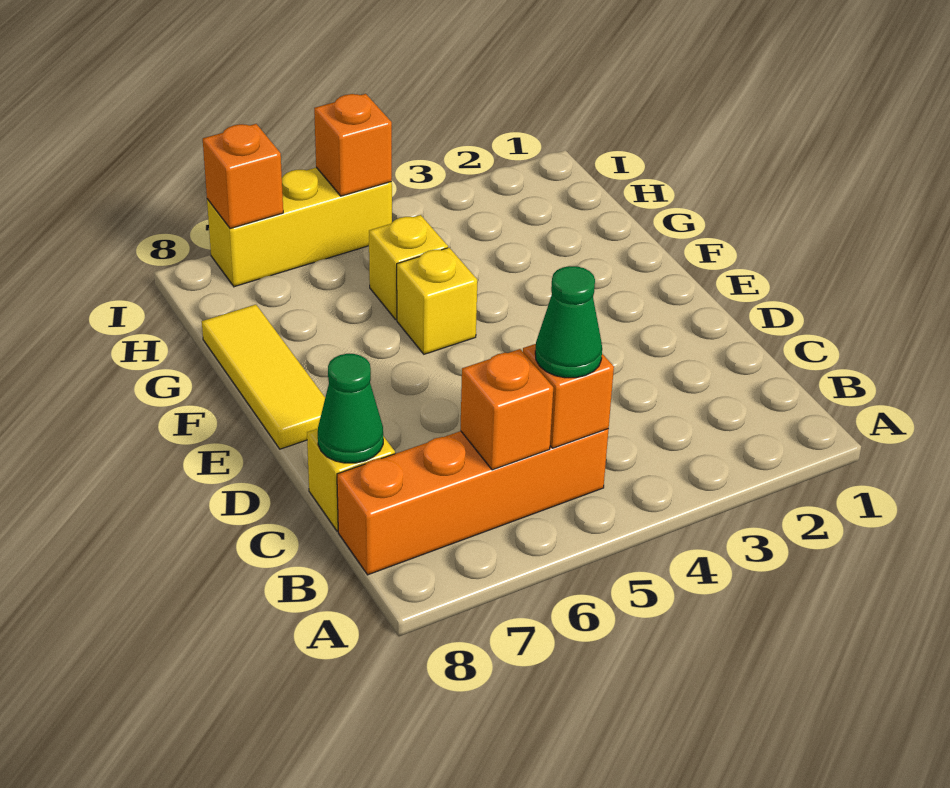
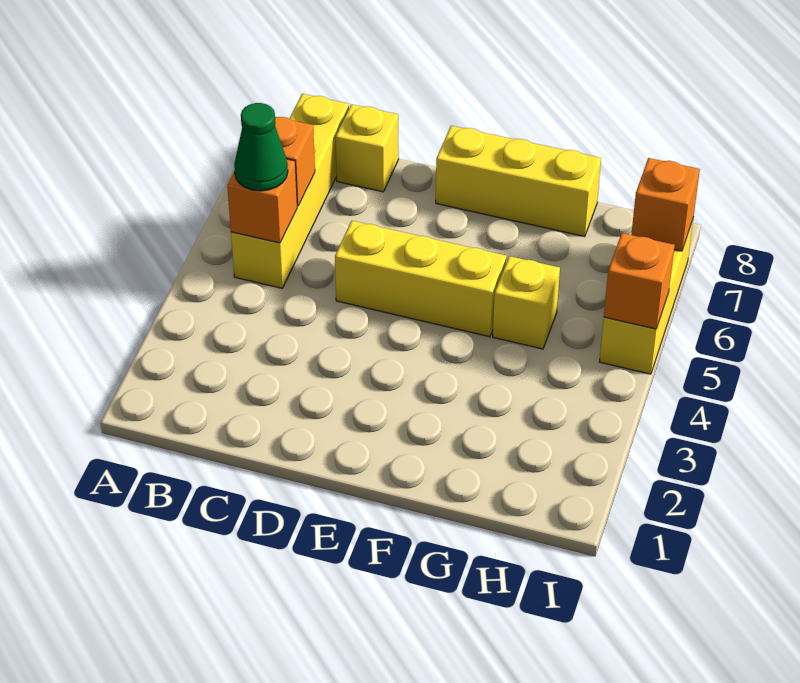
orange 1x4 brick [337,429,609,575] -> yellow 1x4 brick [231,94,349,288]
green 1x1 cone [318,354,383,463] -> none
yellow 1x3 tile [202,304,325,449] -> yellow 1x3 brick [436,126,601,237]
yellow 1x1 brick [397,248,477,354] -> yellow 1x3 brick [335,221,507,337]

